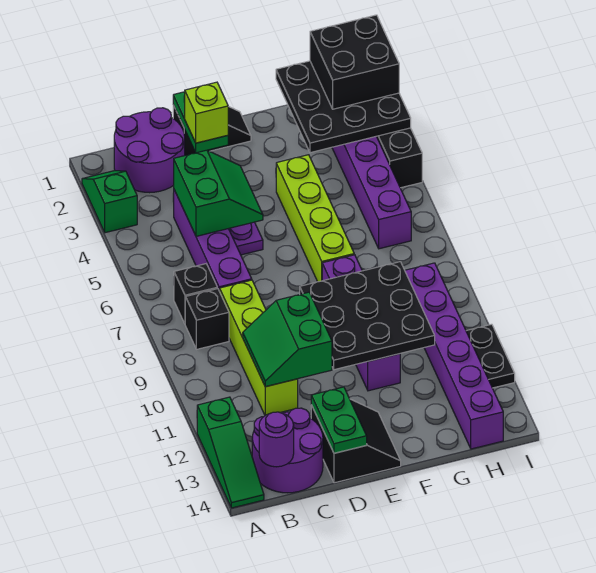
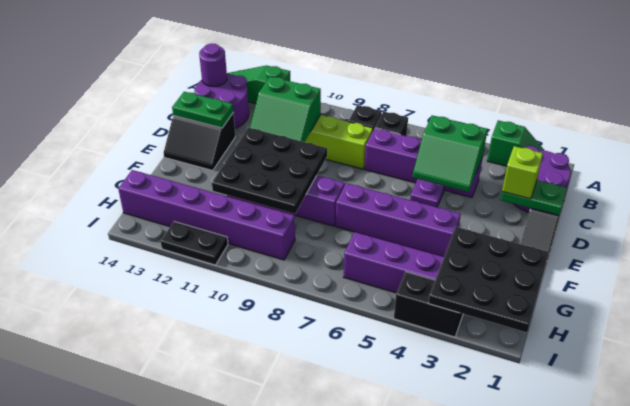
green 2x2 slope [243,292,332,387] -> green 2x2 slope turned to [250,77,321,142]
lime 1x4 brick [276,155,354,282] -> purple 1x4 brick [336,183,461,257]
black 2x2 brick [310,15,399,109] -> none

